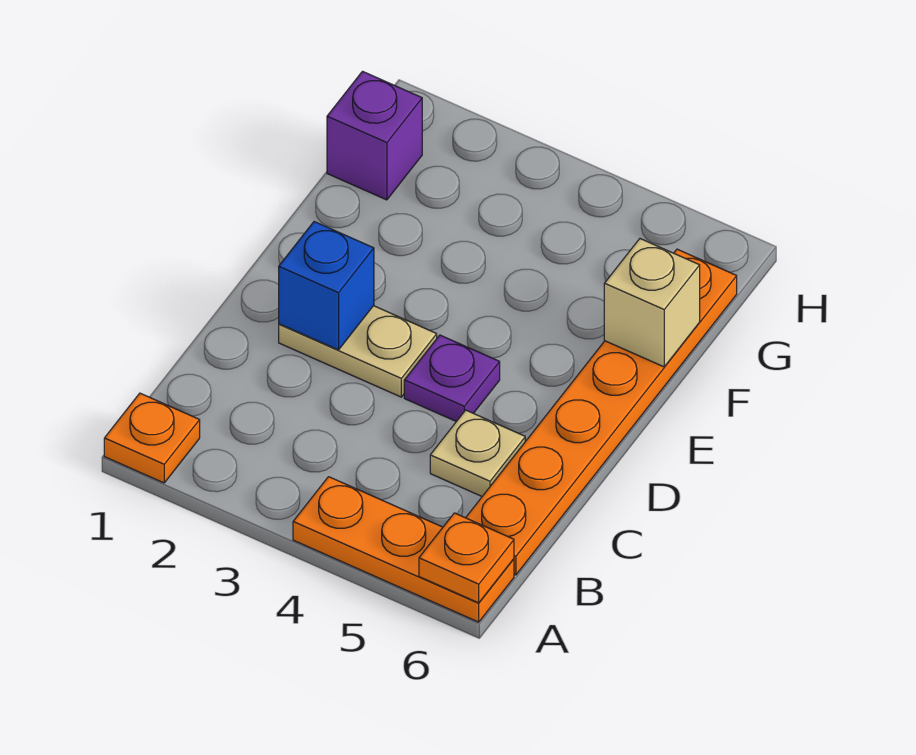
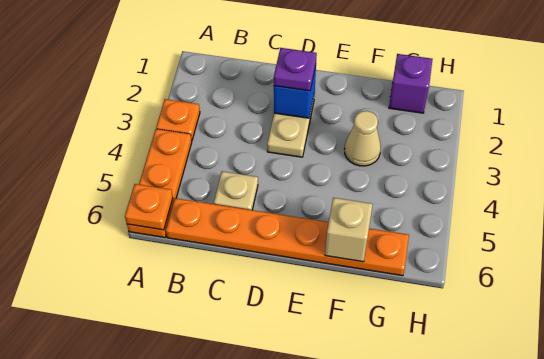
orange 1x1 plate [104,393,200,483] -> orange 1x1 plate moved to [156,99,200,140]
purple 1x1 plate [404,335,500,422] -> purple 1x1 plate moved to [274,48,317,91]
none -> tan 1x1 cone [344,111,381,166]

